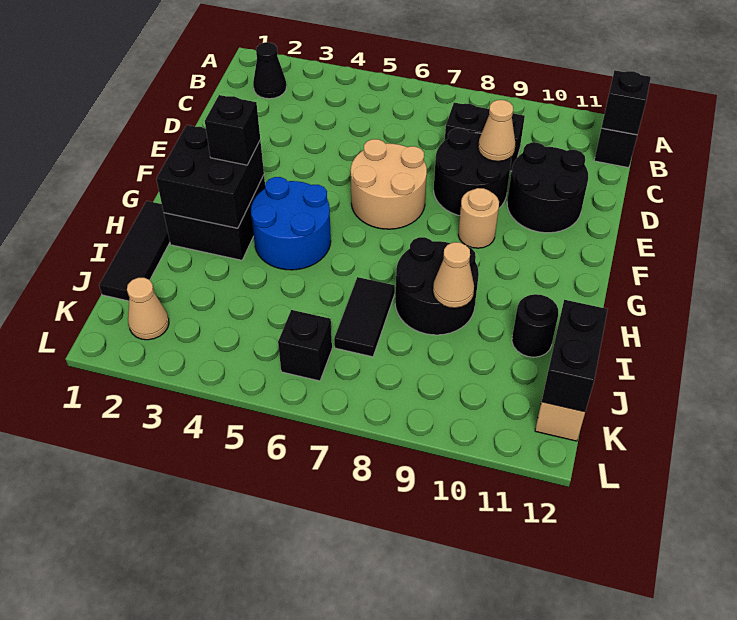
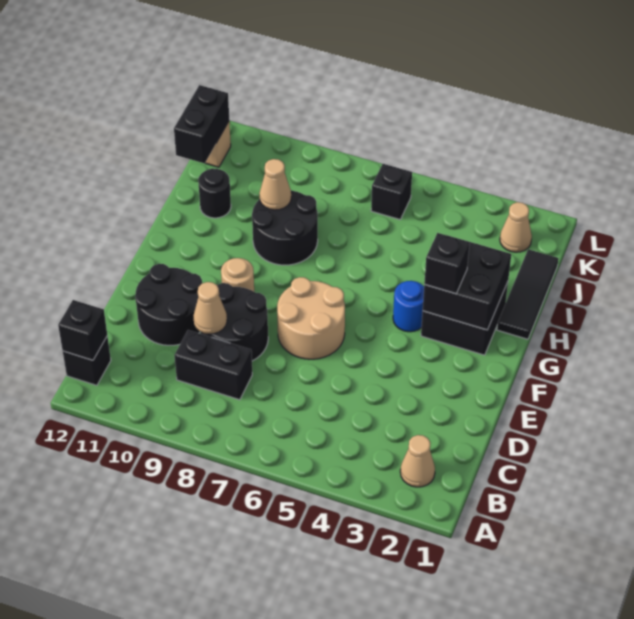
black 1x1 cone [253,42,286,99] -> tan 1x1 cone [400,435,435,487]
blue 2x2 round brick [251,177,331,270] -> blue 1x1 round brick [393,281,424,332]
black 1x2 tile [334,277,395,357] -> none

